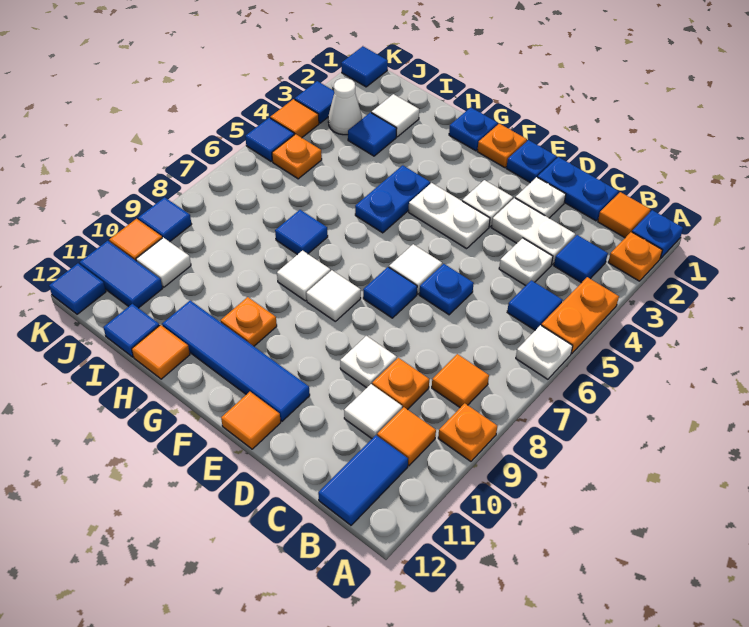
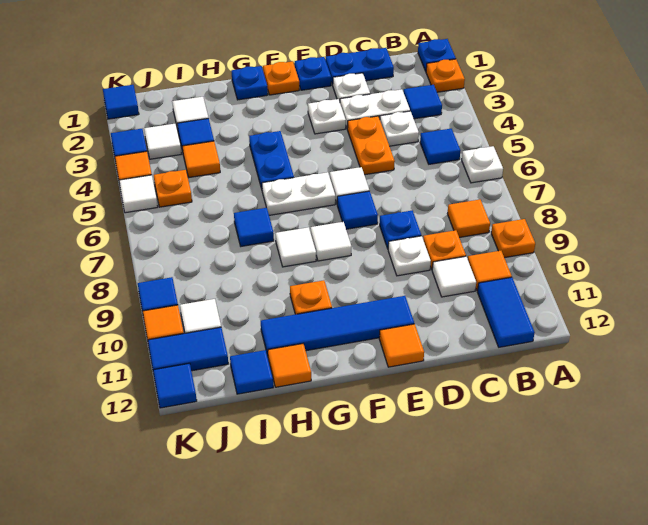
orange 1x2 plate [541,277,619,354] -> orange 1x2 plate moved to [347,116,395,175]
orange 1x1 tile [598,192,650,238] -> orange 1x1 tile moved to [182,141,220,177]
blue 1x1 plate [419,264,474,315] -> blue 1x1 plate moved to [380,211,421,248]
white 1x2 plate [409,183,490,249] -> white 1x2 plate moved to [262,172,335,215]
white 1x1 cone [328,78,362,135] -> white 1x1 tile [144,124,181,159]
blue 1x1 tile [245,118,294,161] -> white 1x1 tile [119,175,158,213]

